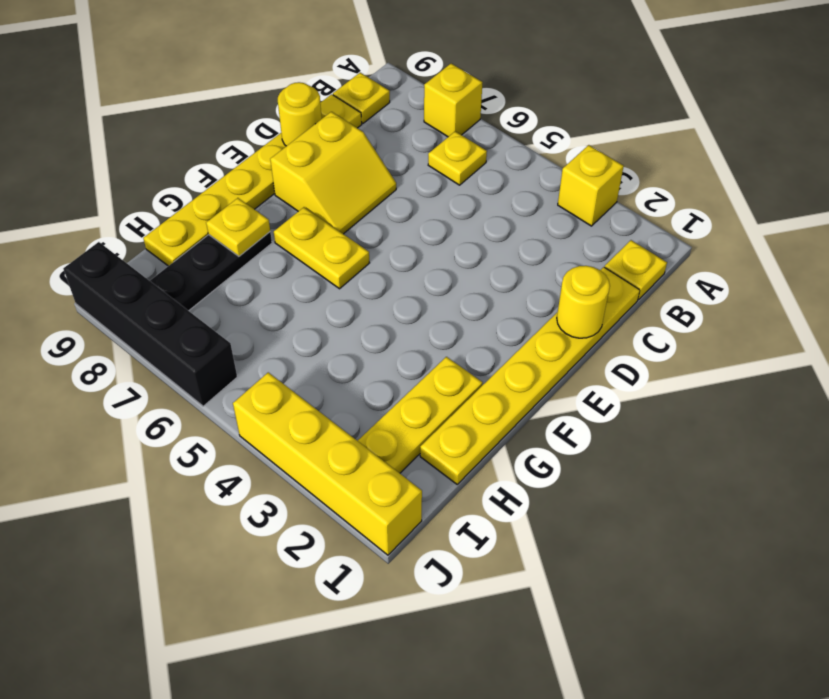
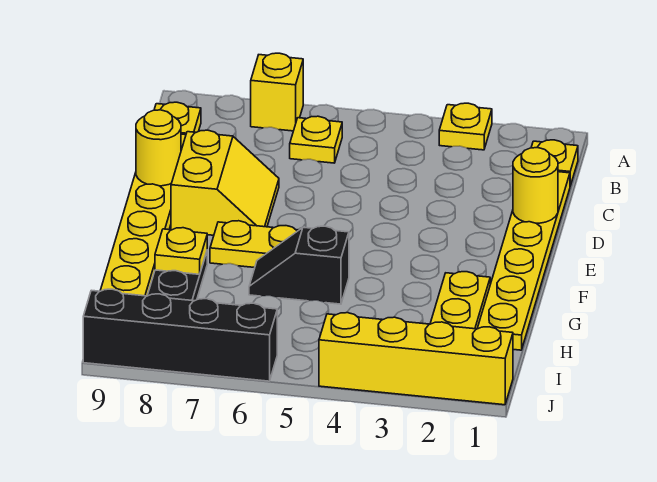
yellow 1x1 brick [558,145,624,226] -> yellow 1x1 plate [439,103,492,150]
none -> black 1x2 slope [249,226,349,304]

